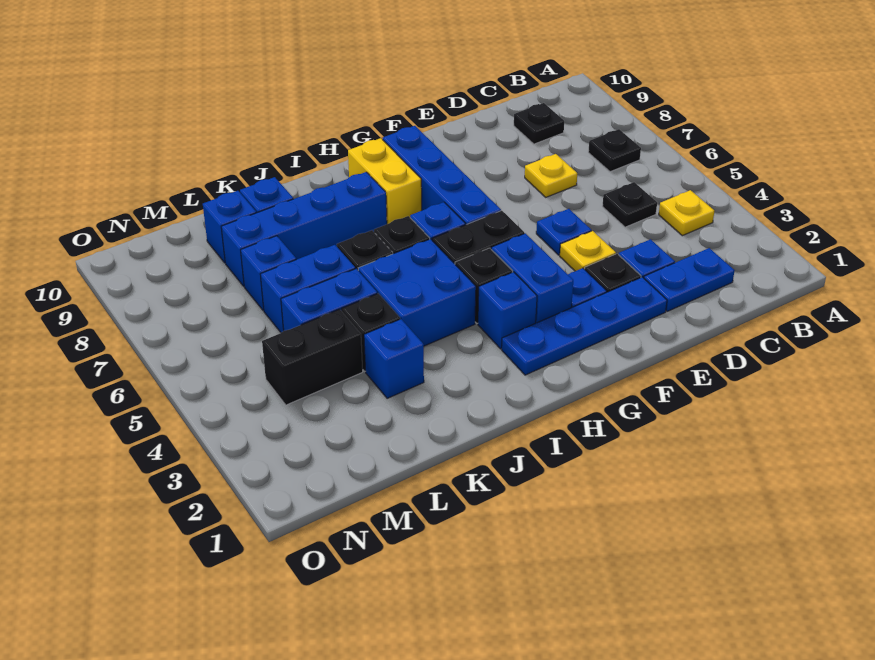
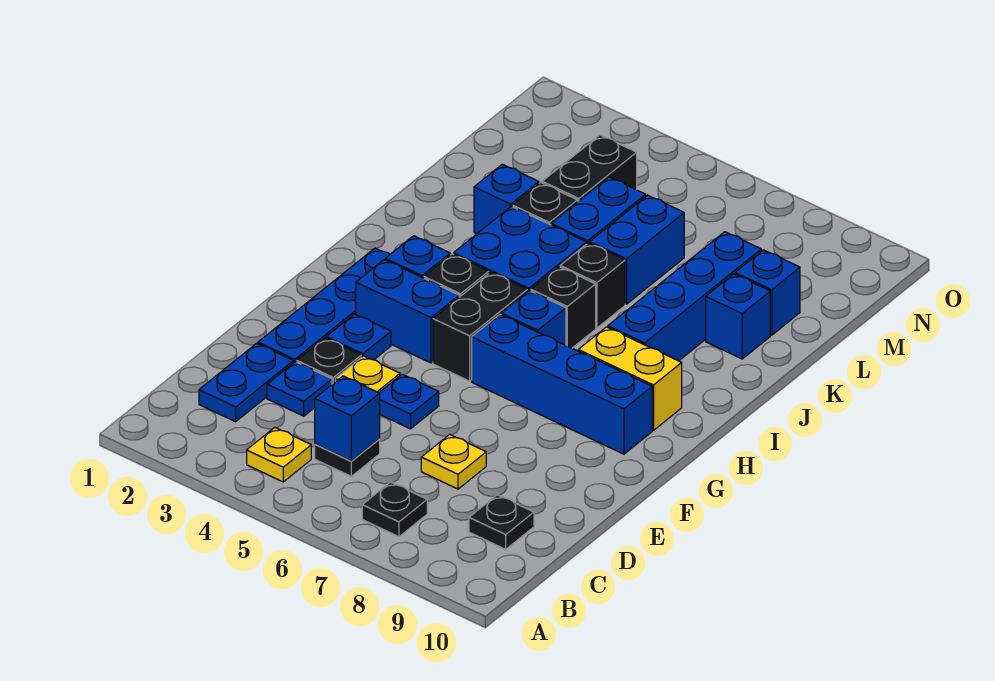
blue 1x1 brick [241,236,296,311] -> blue 1x1 brick moved to [315,376,380,461]

